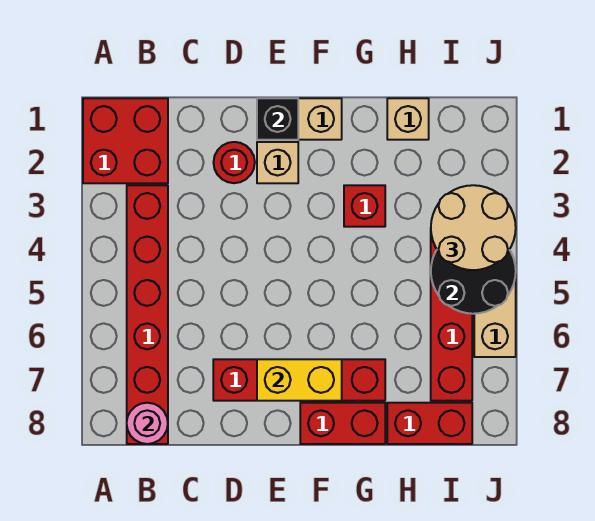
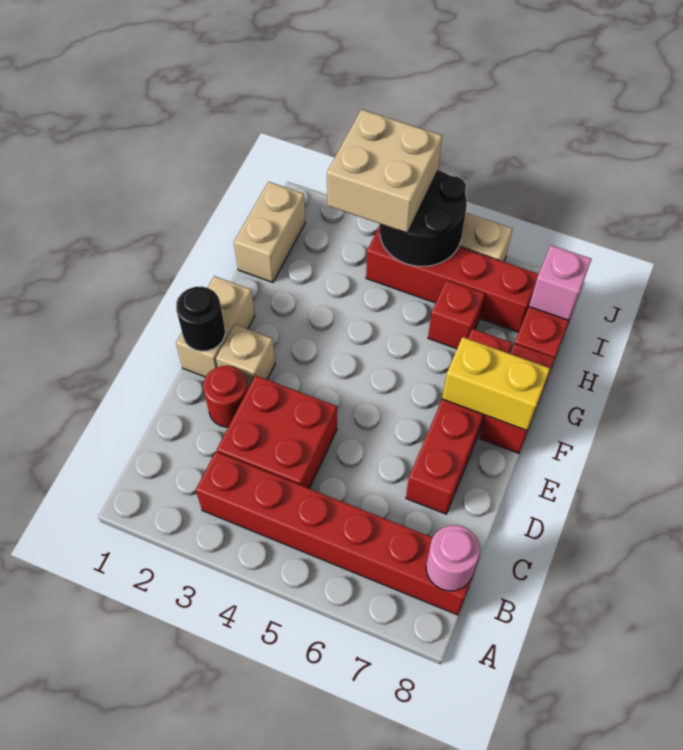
red 2x2 brick [83,98,168,183] -> red 2x2 brick moved to [217,376,337,488]
black 1x1 brick [257,98,298,140] -> black 1x1 round brick [176,287,225,351]
yellow 1x2 brick [257,359,342,401] -> yellow 1x2 brick turned to [442,337,550,430]
red 1x1 brick [344,185,385,227] -> red 1x1 brick moved to [428,280,485,349]
tan 1x1 brick [387,98,429,140] -> tan 1x2 brick [234,182,305,282]
tan 2x2 round brick [431,185,516,270] -> tan 2x2 brick [327,109,442,233]
none -> pink 1x1 brick [529,245,591,320]

